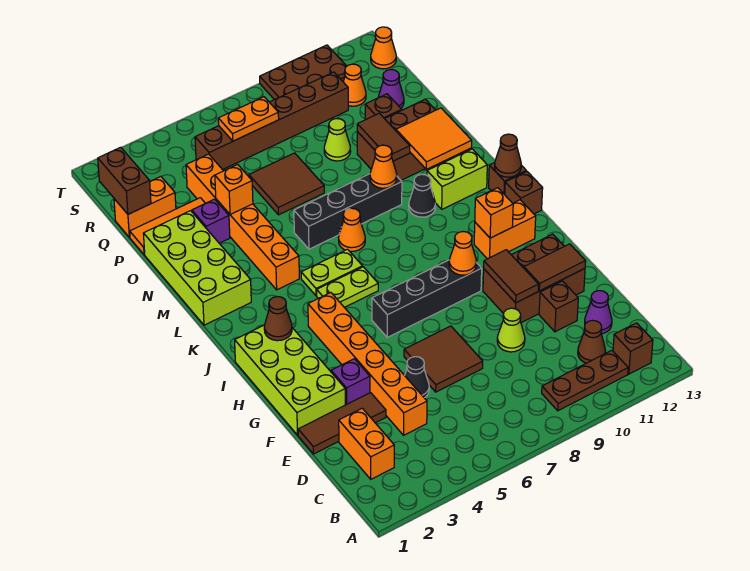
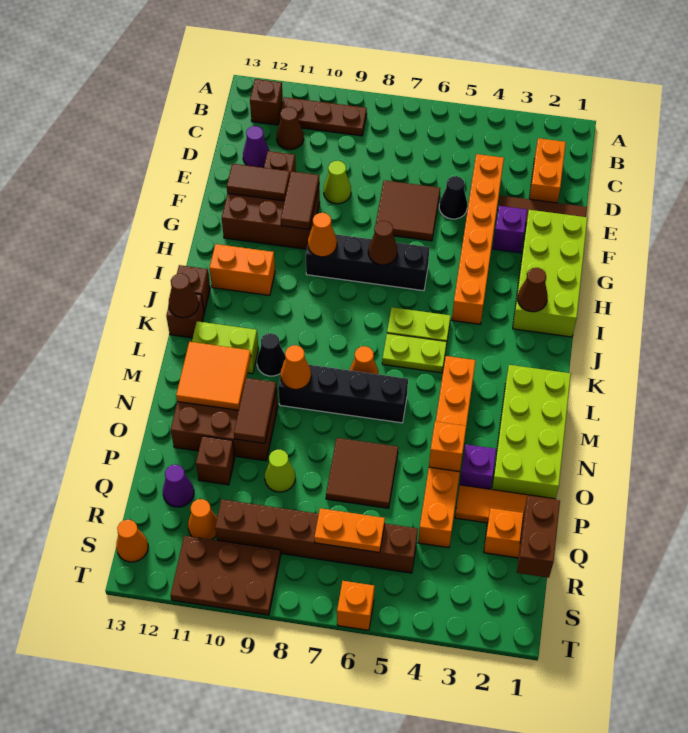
none -> brown 1x1 cone [368,221,397,265]
orange 1x1 brick [475,188,513,238] -> orange 1x1 brick moved to [337,581,374,630]

